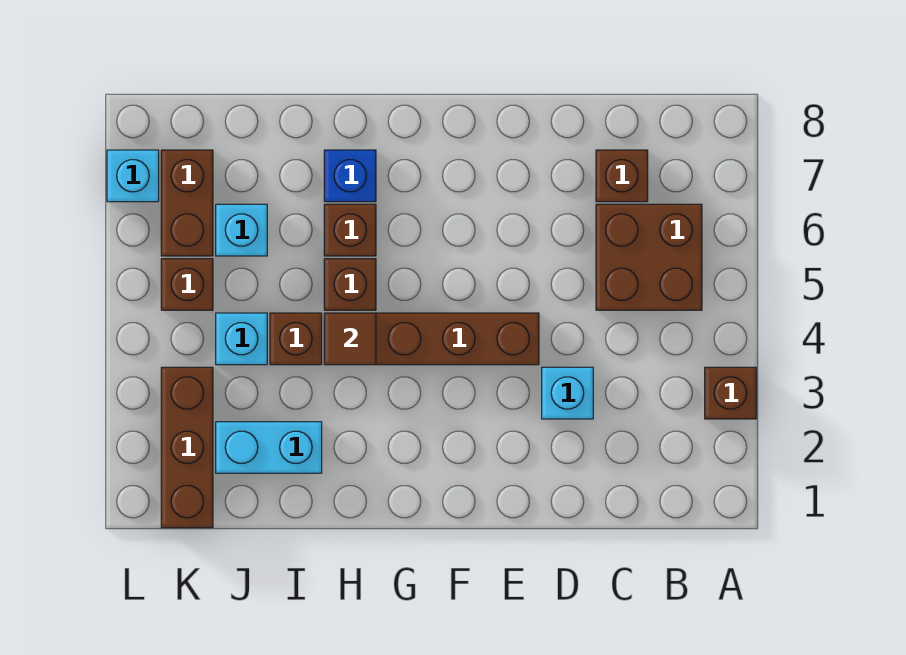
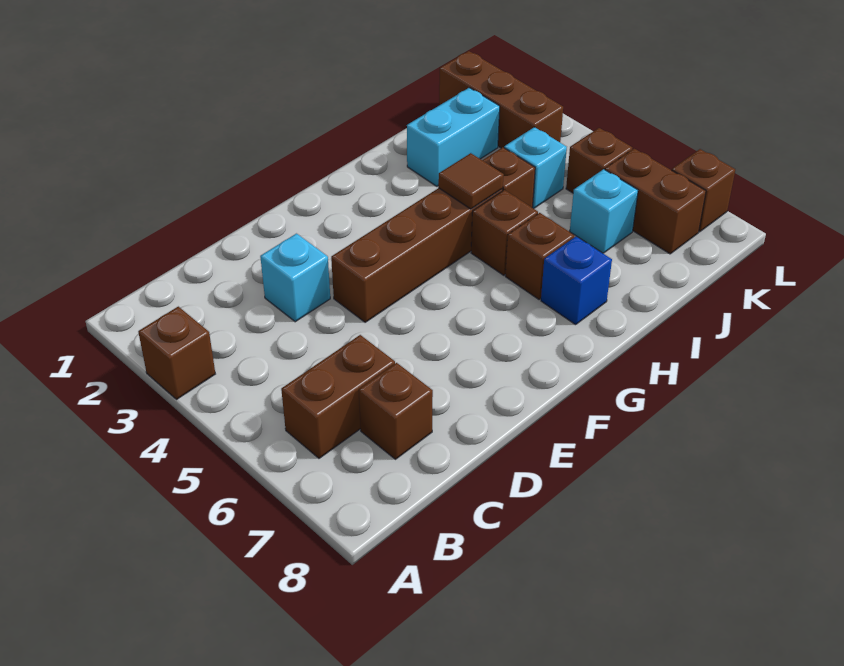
brown 2x2 brick [596,204,702,310] -> brown 1x2 brick [281,335,395,458]
cyan 1x1 brick [107,150,159,202] -> brown 1x1 brick [672,149,735,232]

